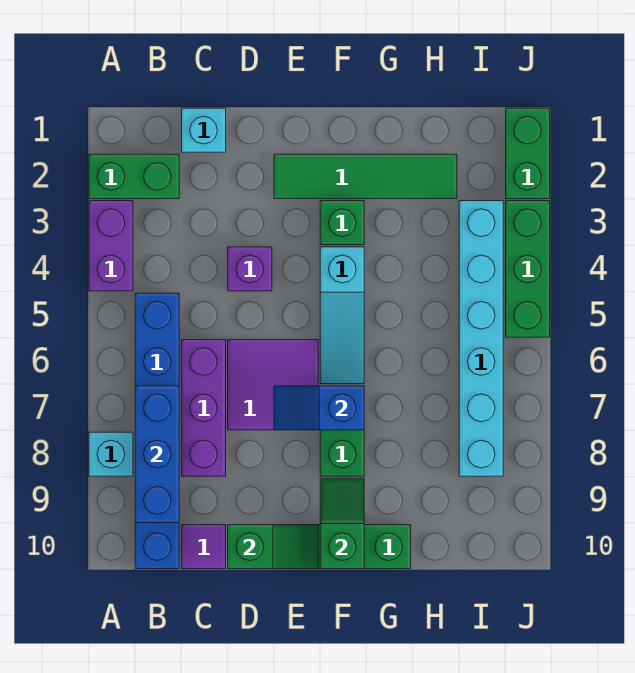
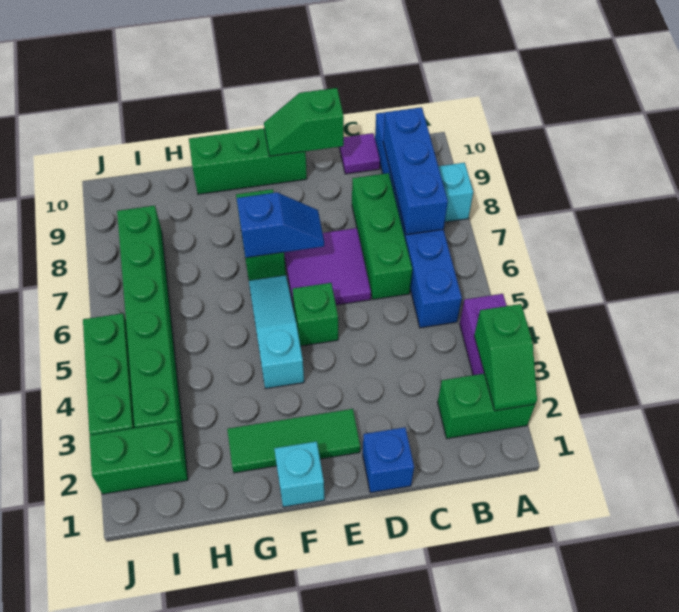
cyan 1x1 brick [182,108,226,152] -> cyan 1x1 brick moved to [274,441,325,507]
purple 1x3 brick [182,340,226,476] -> green 1x3 brick [352,173,412,299]
none -> blue 1x1 brick [363,427,414,493]
purple 1x1 brick [228,247,272,291] -> none
green 1x4 tile [274,154,457,199] -> green 1x3 tile [227,409,360,473]
green 1x1 brick [320,201,364,245] -> green 1x1 brick moved to [292,283,338,346]
green 1x2 slope [320,478,364,569] -> green 1x2 slope moved to [474,304,537,411]
cyan 1x6 brick [459,201,503,476] -> green 1x6 brick [117,206,184,440]
green 1x2 brick [506,108,550,199] -> green 1x2 brick turned to [89,422,188,494]

